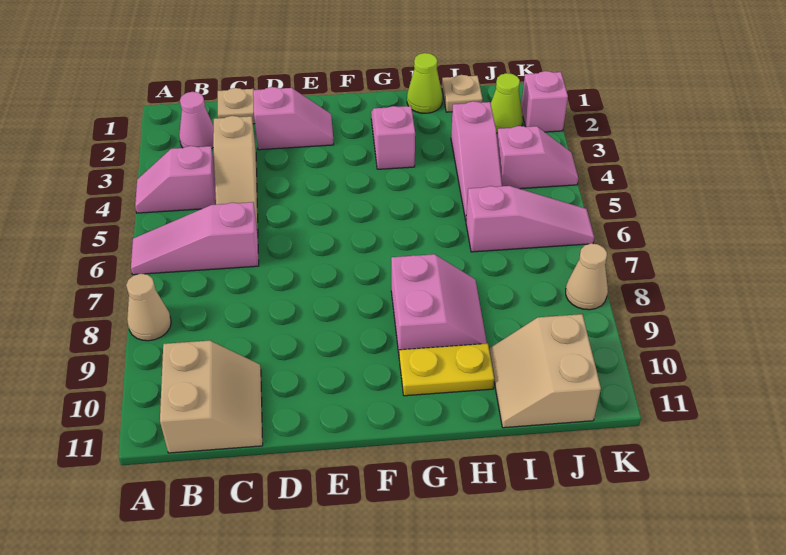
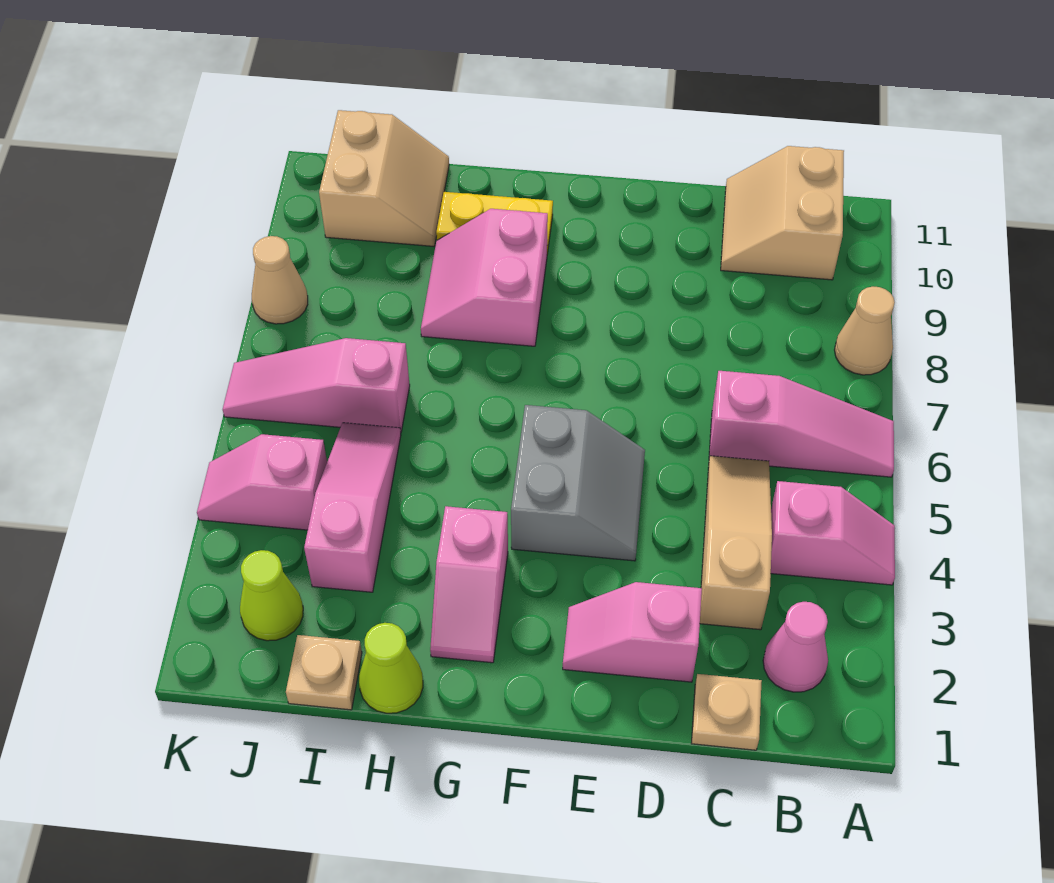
none -> grey 2x2 slope [511,405,645,561]
pink 1x1 brick [521,71,568,132] -> none

